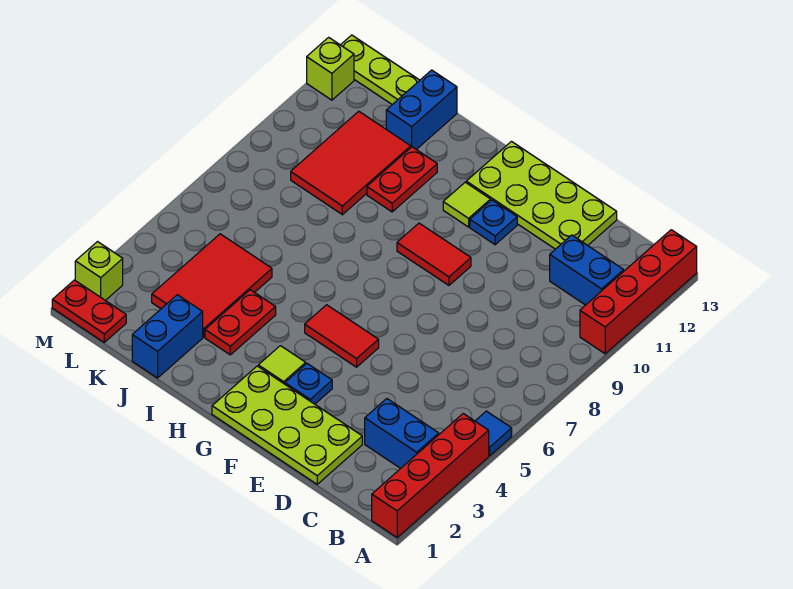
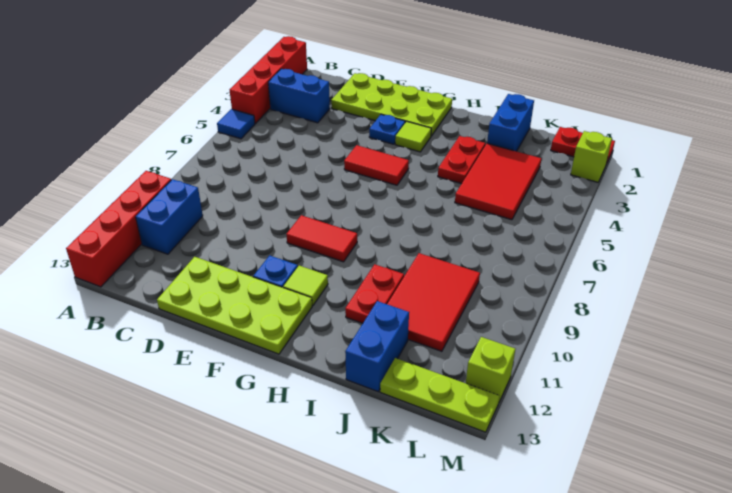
blue 1x2 brick [550,235,624,305] -> blue 1x2 brick turned to [136,179,203,254]

